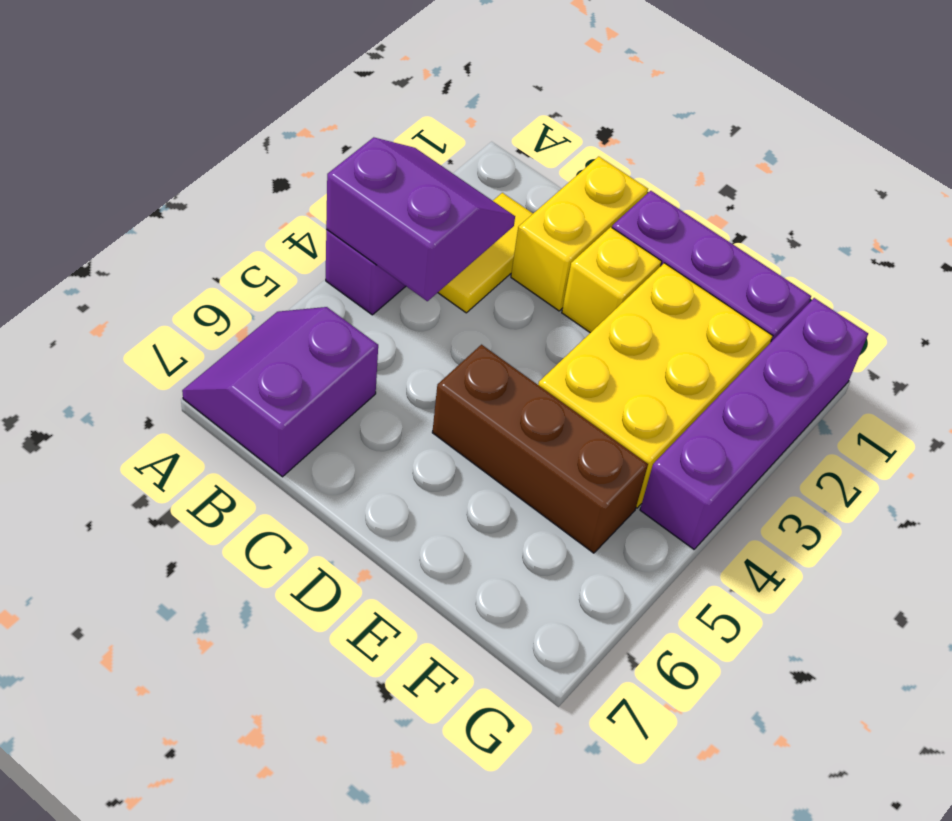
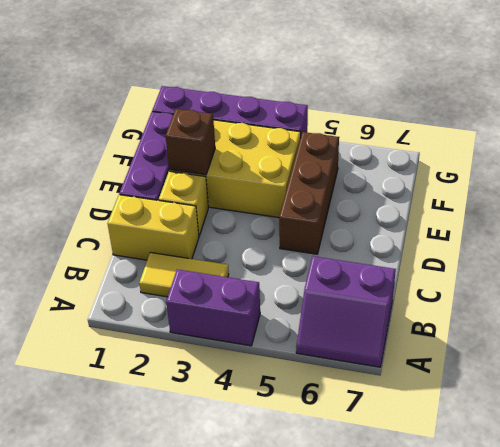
purple 2x2 slope [326,137,515,301] -> none
none -> brown 1x1 brick [166,109,215,175]

